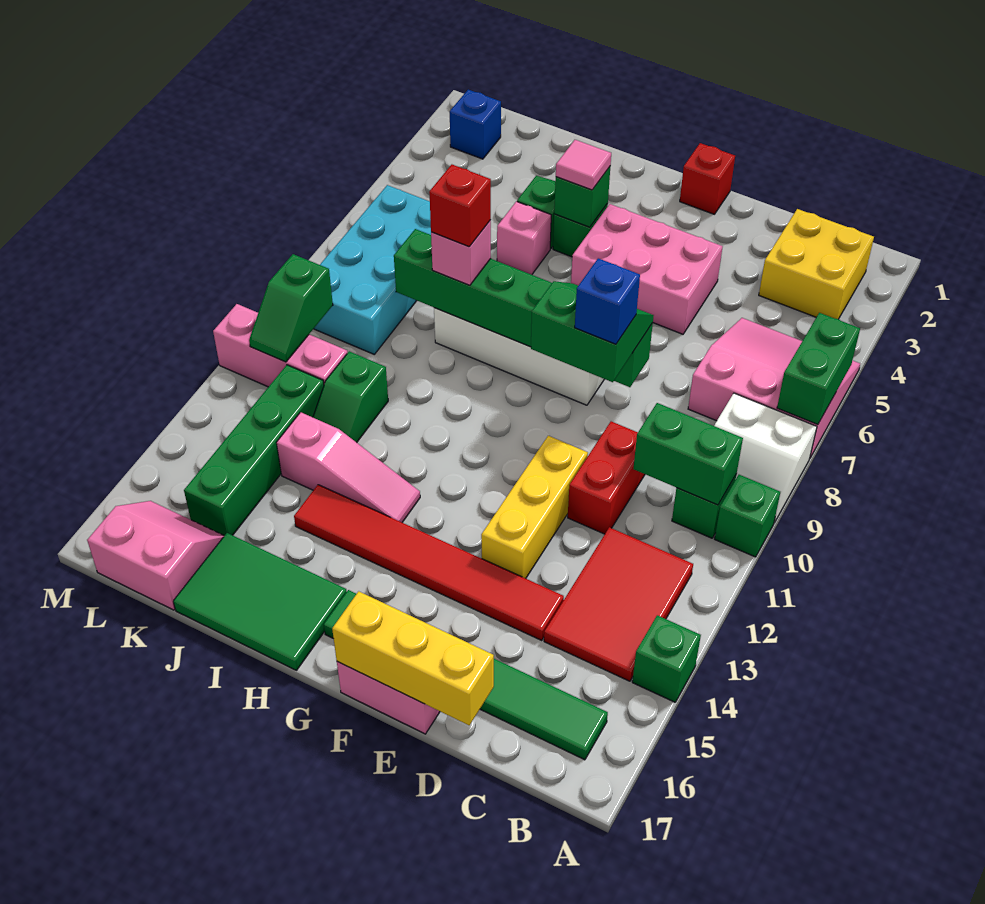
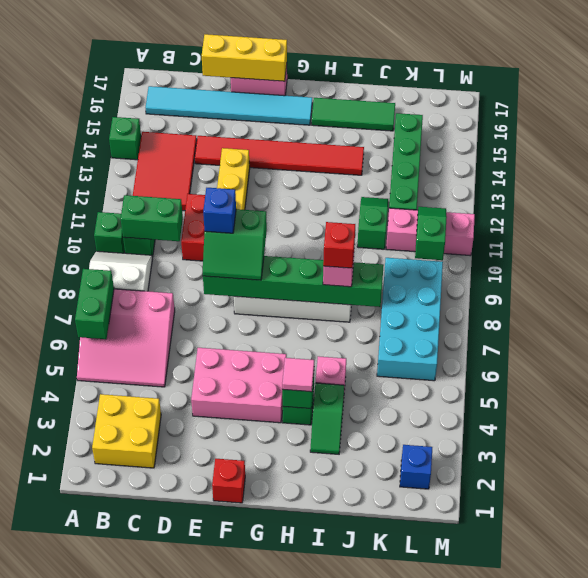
green 1x6 tile [324,590,608,760] -> cyan 1x6 tile [146,86,312,125]
pink 1x3 slope [277,412,420,522] -> none
green 2x3 tile [173,533,347,670] -> green 1x3 tile [312,98,395,131]
pink 2x2 slope [87,501,224,610] -> none

